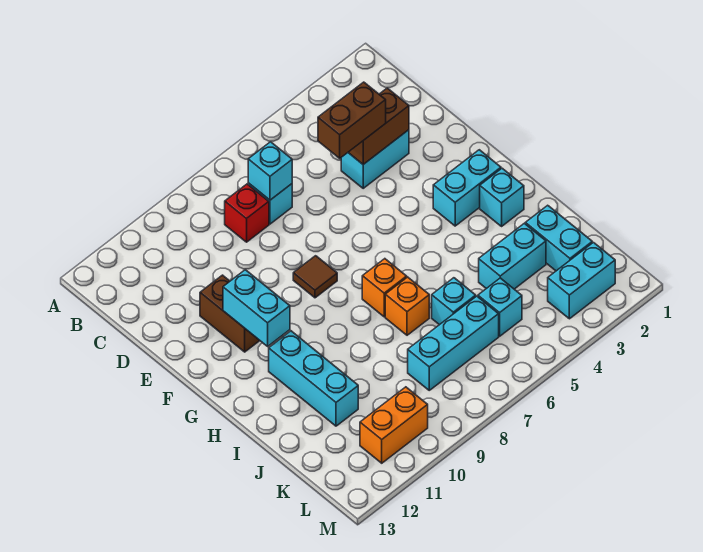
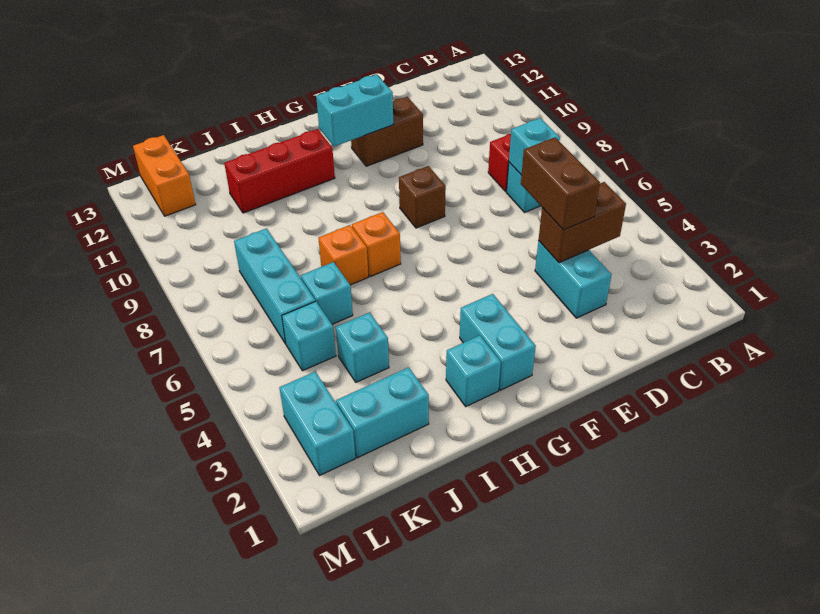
brown 1x2 brick [348,88,409,164] -> brown 1x2 brick turned to [538,182,626,263]
brown 1x1 tile [293,256,337,298] -> brown 1x1 brick [399,166,446,228]
cyan 1x3 brick [269,331,358,426] -> red 1x3 brick [224,129,335,213]
cyan 1x2 brick [479,223,546,289] -> cyan 1x1 brick [336,312,389,382]
orange 1x2 brick [360,387,428,463] -> orange 1x2 brick moved to [133,135,196,216]

